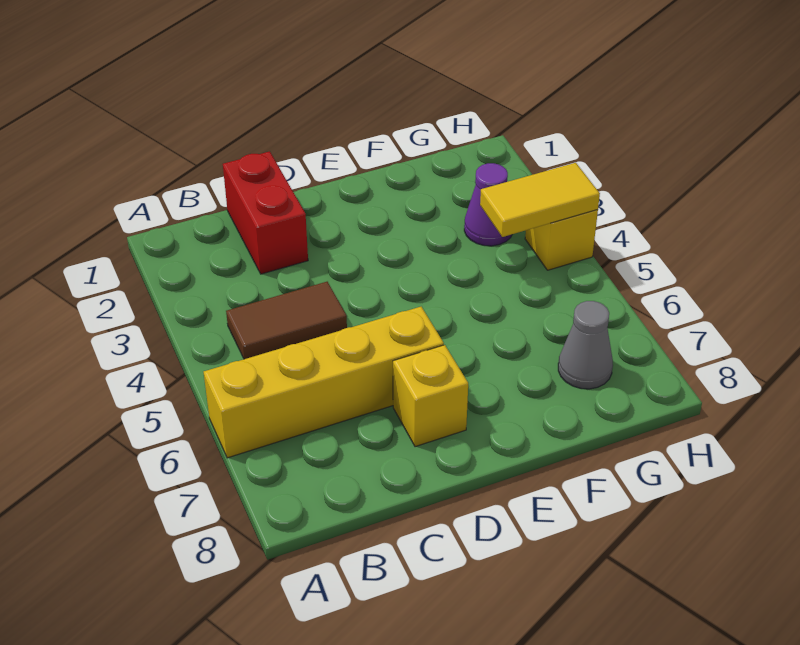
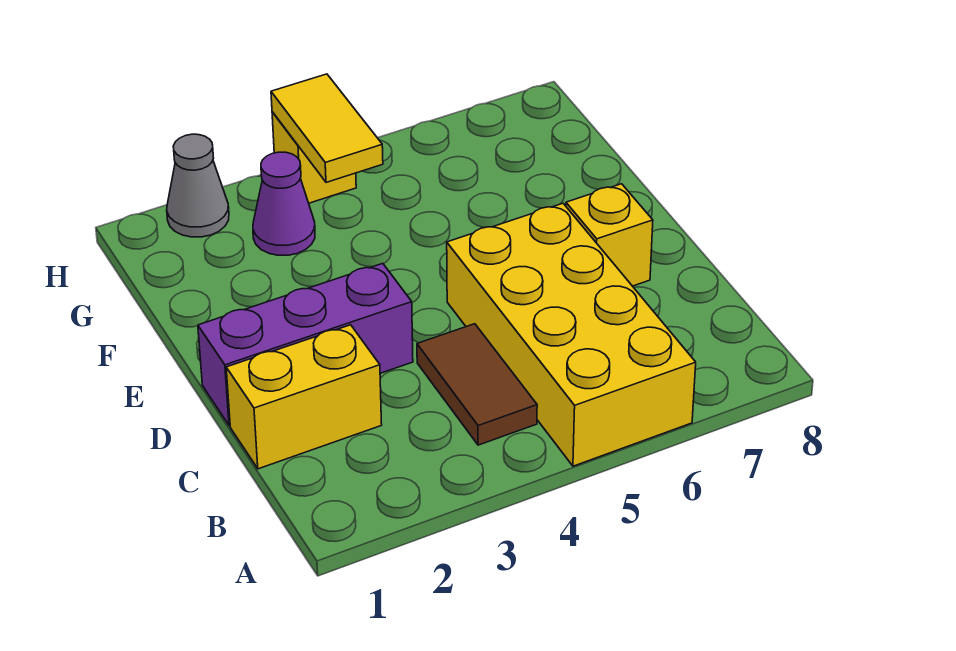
yellow 1x4 brick [204,307,444,458] -> yellow 2x4 brick [447,203,696,466]
red 1x2 brick [223,151,308,274] -> yellow 1x2 brick [226,325,382,469]
none -> purple 1x3 brick [198,263,413,426]
grey 1x1 cone [558,301,613,389] -> grey 1x1 cone moved to [167,134,229,237]

